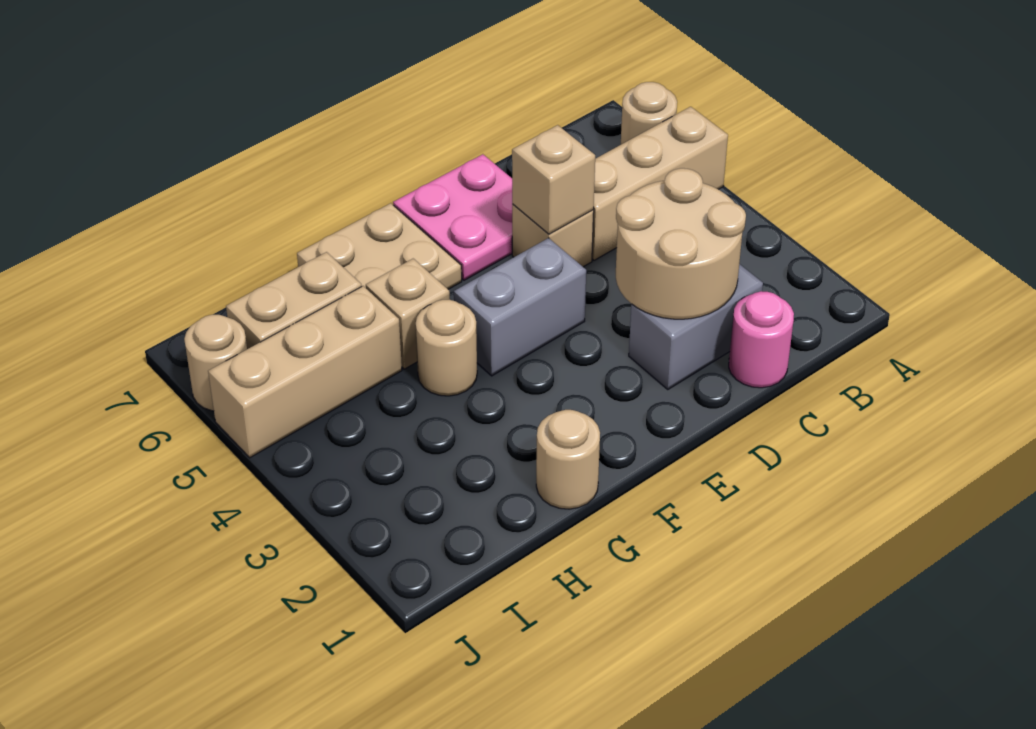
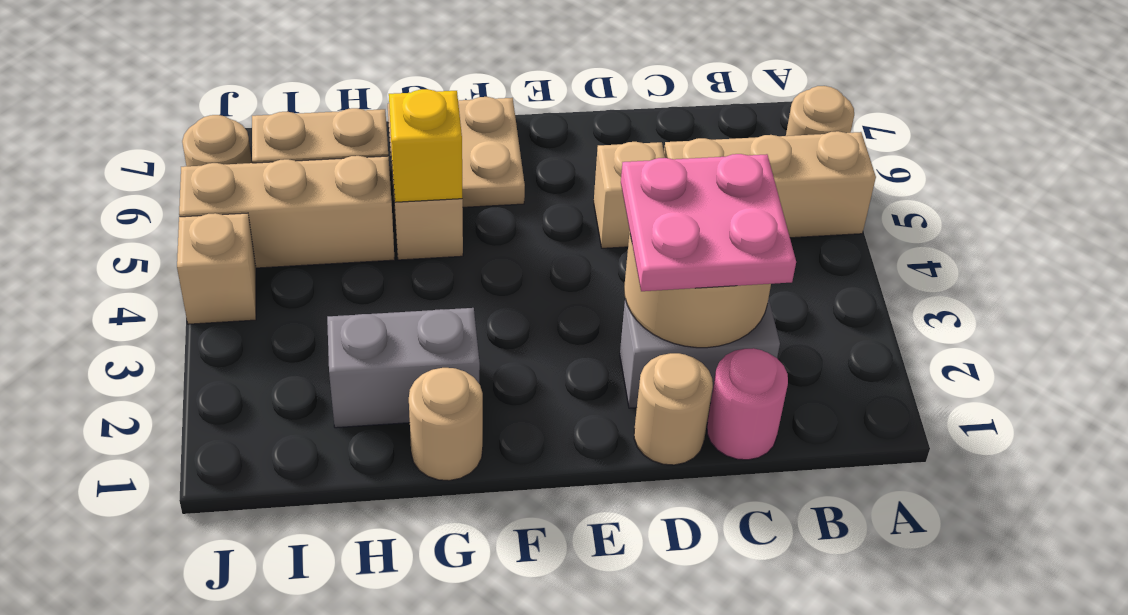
tan 1x1 brick [512,125,595,234] -> tan 1x1 brick moved to [177,213,256,324]
pink 2x2 plate [393,154,512,280] -> pink 2x2 plate moved to [621,154,796,291]
grey 1x2 brick [454,238,586,376] -> grey 1x2 brick moved to [327,308,480,428]
tan 1x1 round brick [416,300,477,396] -> tan 1x1 round brick moved to [634,353,713,465]
none -> yellow 1x1 brick [389,89,463,202]

